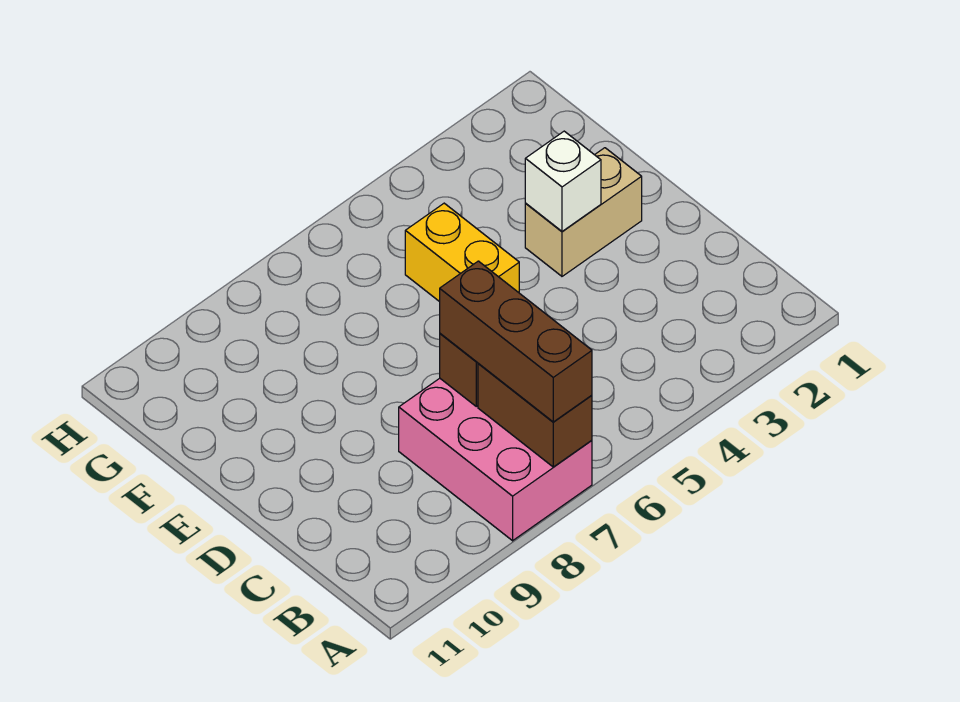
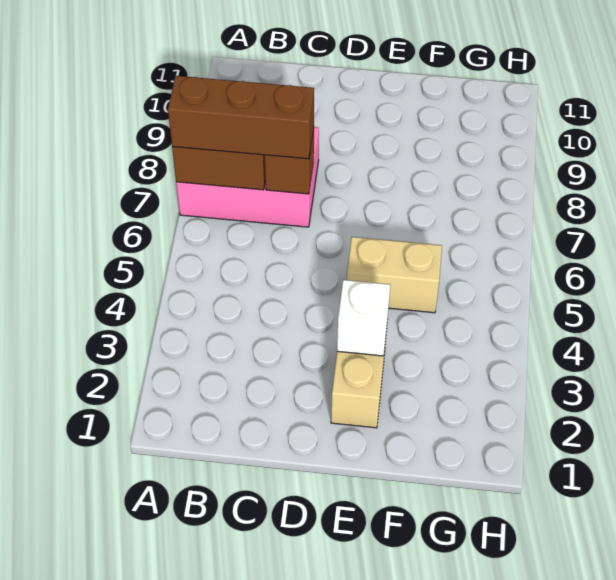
yellow 1x2 brick [405,203,519,302] -> tan 1x2 brick [347,237,442,313]

